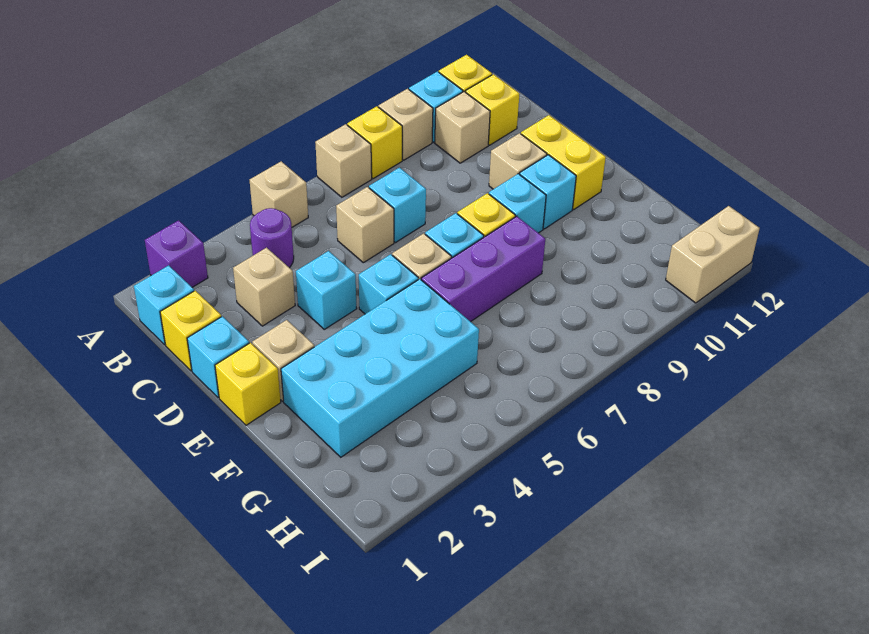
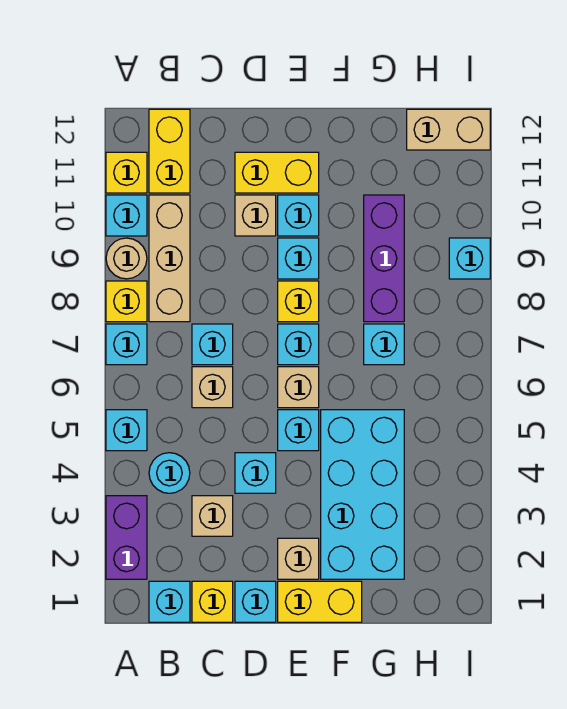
purple 1x1 brick [145,220,208,287] -> purple 1x2 brick [106,496,147,579]
tan 1x1 brick [250,161,308,227] -> cyan 1x1 brick [106,410,147,451]
tan 1x1 brick [315,124,372,197] -> cyan 1x1 brick [106,324,147,365]
tan 1x1 brick [378,89,433,160] -> tan 1x1 round brick [106,238,147,279]
purple 1x1 round brick [250,208,294,268] -> cyan 1x1 round brick [149,453,190,493]
tan 1x1 brick [435,92,490,163] -> tan 1x3 brick [149,195,190,322]
yellow 1x1 brick [466,74,519,145] -> yellow 1x2 brick [149,109,190,193]
yellow 1x1 brick [215,343,281,425] -> yellow 1x2 brick [278,581,362,622]
purple 1x3 brick [421,216,545,322] -> purple 1x3 brick moved to [364,195,404,322]
none -> cyan 1x1 brick [364,324,404,365]
none -> cyan 1x1 brick [449,238,490,279]
tan 1x2 brick [666,206,760,303] -> tan 1x2 brick turned to [407,109,490,150]

